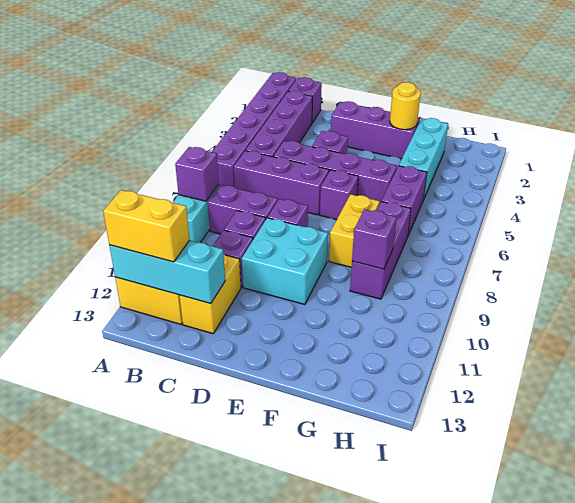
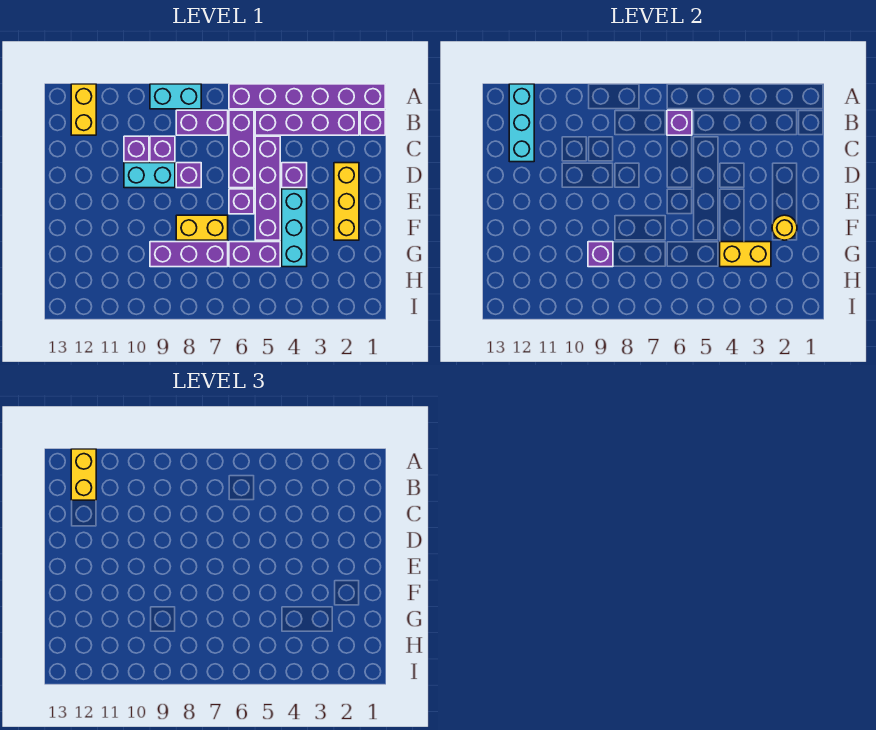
purple 1x1 brick [175,147,219,201] -> purple 1x1 brick moved to [667,110,692,135]
purple 1x2 brick [208,185,278,234] -> purple 1x2 brick turned to [176,110,228,135]
yellow 1x2 brick [179,255,241,334] -> yellow 1x2 brick moved to [720,242,771,267]
purple 1x3 brick [331,101,420,159] -> yellow 1x3 brick [334,163,359,240]
cyan 2x2 brick [242,218,328,305] -> cyan 1x2 brick [124,163,175,188]
cyan 1x3 brick [399,118,448,200] -> cyan 1x3 brick turned to [282,189,307,267]

